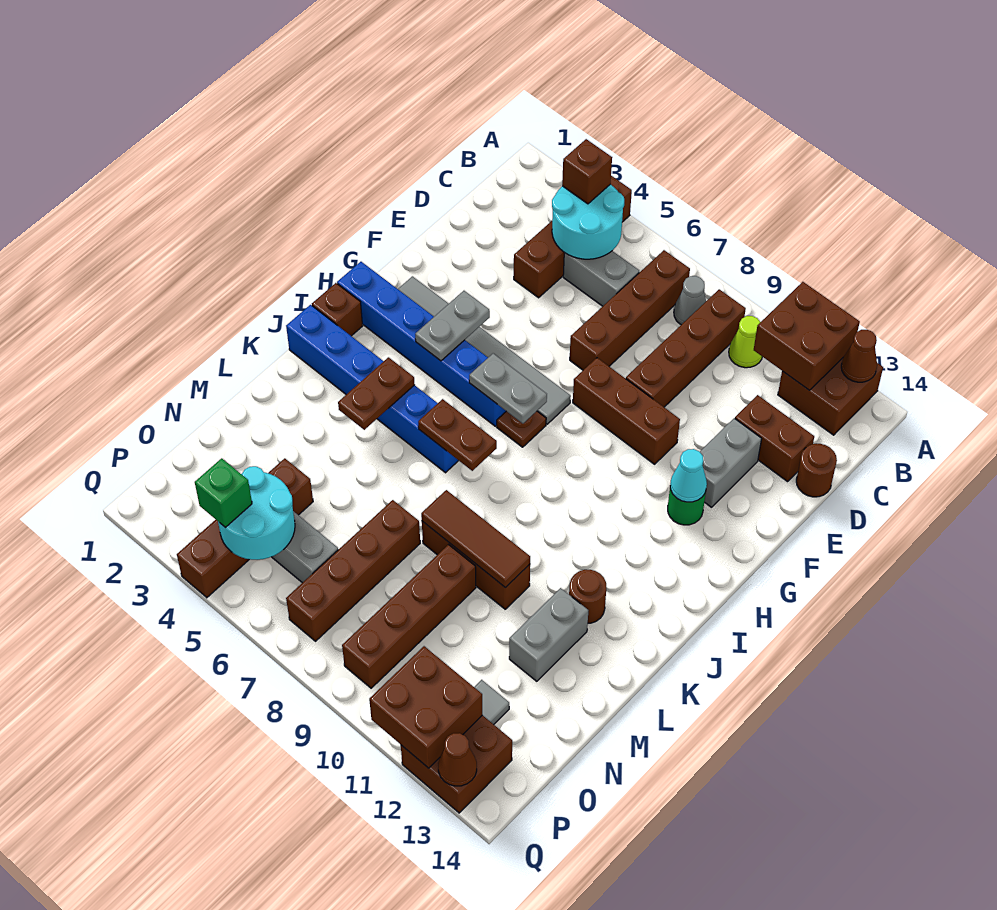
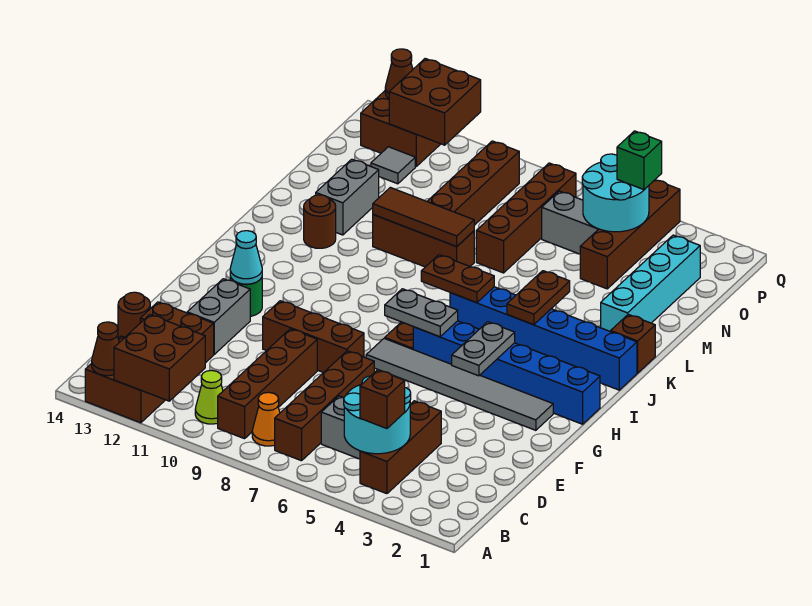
brown 1x4 brick [514,176,632,298] -> brown 1x3 brick [360,401,441,494]
grey 1x1 cone [674,276,706,325] -> orange 1x1 cone [252,392,280,446]
brown 1x1 brick [312,283,363,336] -> brown 1x1 brick moved to [611,314,655,373]
none -> cyan 1x4 brick [601,235,700,332]

